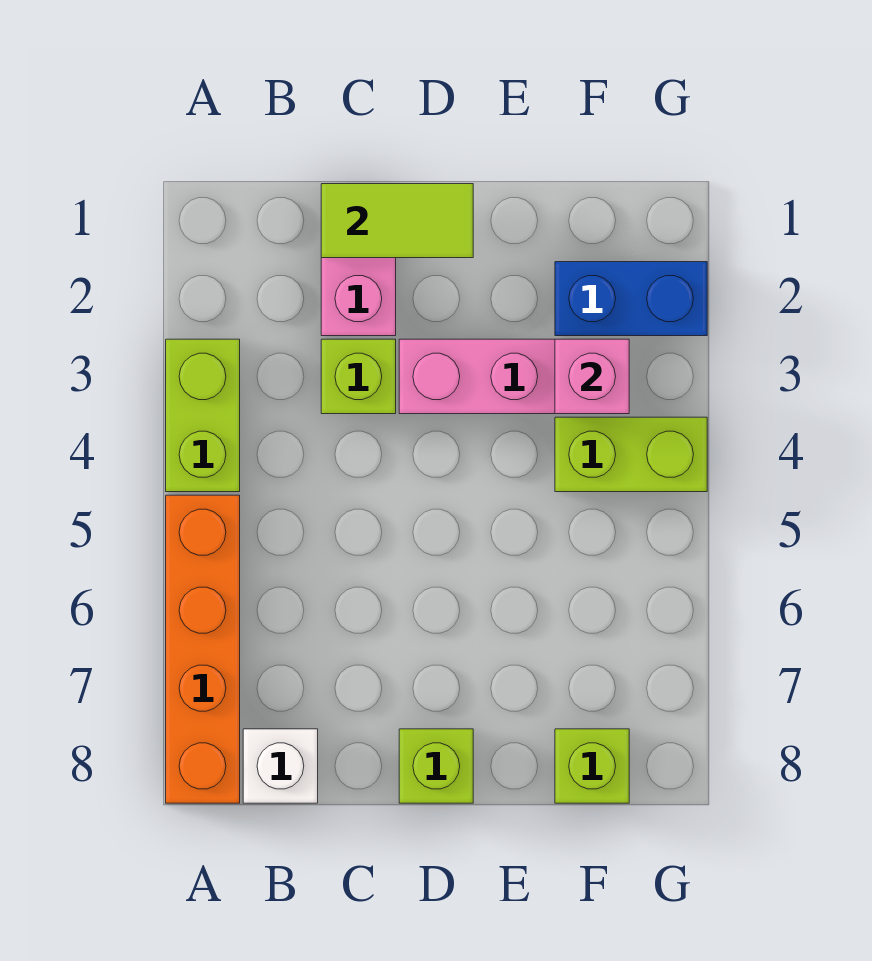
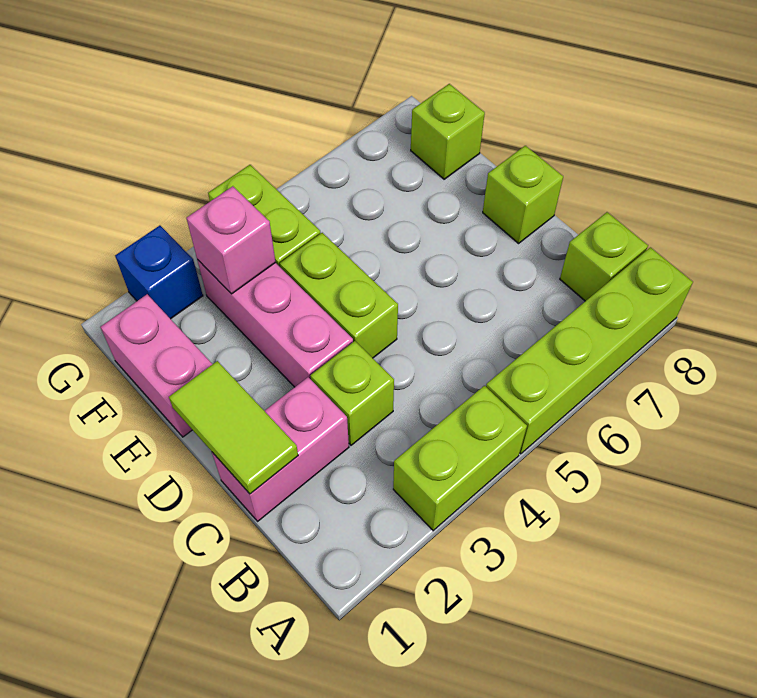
orange 1x4 brick [166,495,240,803] -> lime 1x4 brick [486,247,693,454]
white 1x1 brick [243,729,318,803] -> lime 1x1 brick [560,212,648,301]
none -> lime 1x2 brick [280,233,398,358]
none -> pink 1x2 brick [101,294,212,437]
blue 1x2 brick [555,262,707,336] -> blue 1x1 brick [115,225,203,319]

